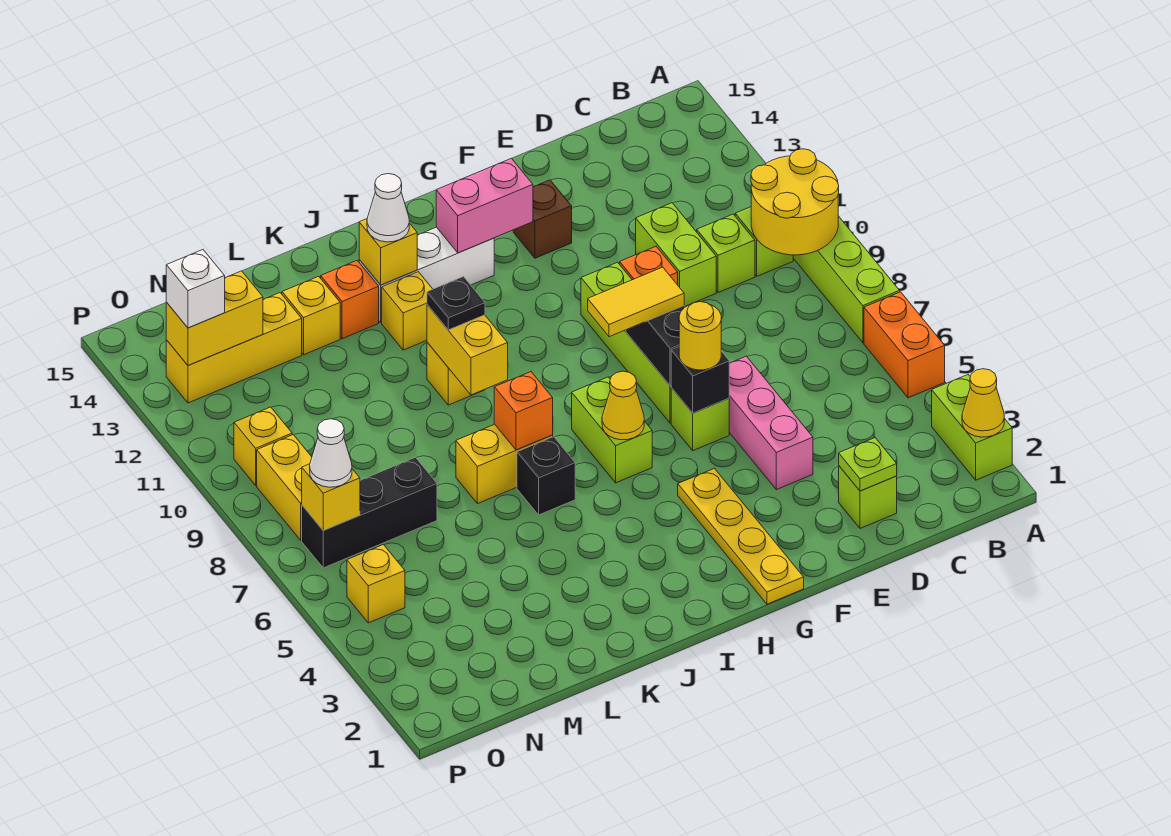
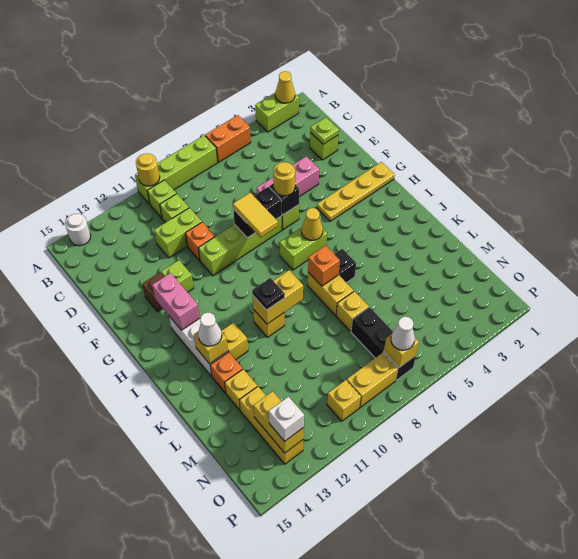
yellow 2x2 round brick [751,149,839,255] -> yellow 1x1 round brick [136,154,160,186]
none -> white 1x1 round brick [65,214,91,246]
none -> lime 1x1 brick [161,260,194,292]
yellow 1x1 brick [347,545,405,623] -> yellow 1x1 brick moved to [336,291,369,331]

